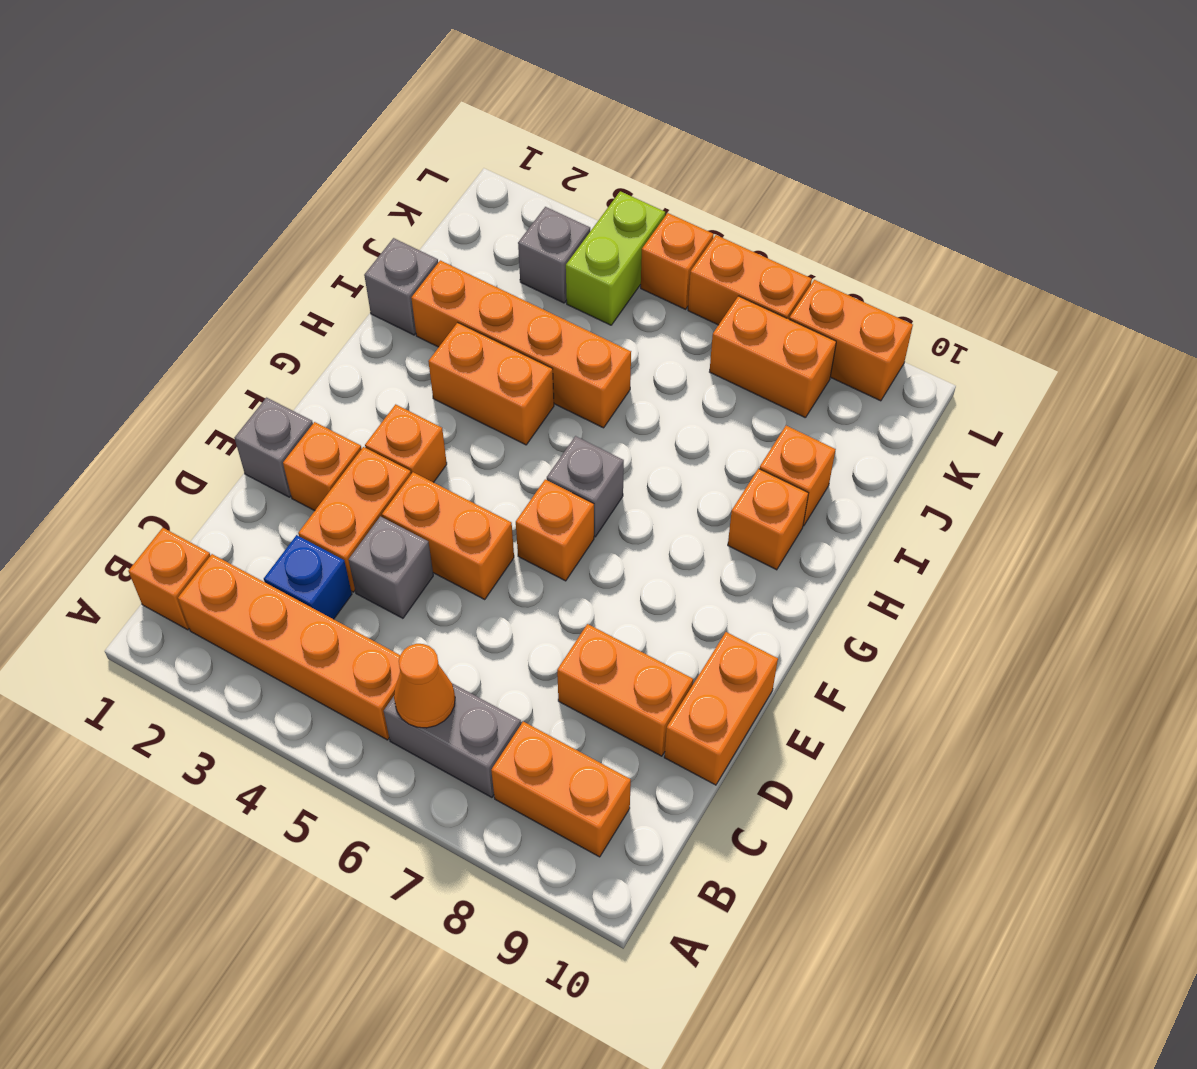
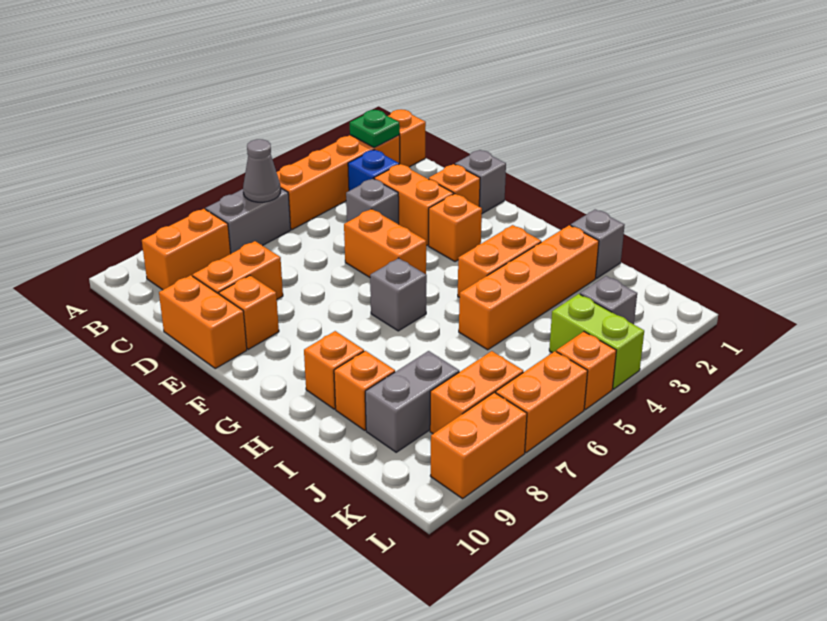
none -> green 1x1 plate [350,110,400,147]
orange 1x1 cone [394,644,455,728] -> grey 1x1 cone [243,139,281,202]
orange 1x2 brick [382,472,514,599] -> orange 1x2 brick turned to [344,209,426,277]
orange 1x1 brick [516,480,594,581] -> orange 1x1 brick moved to [219,276,279,349]
none -> grey 1x2 brick [365,351,459,452]

